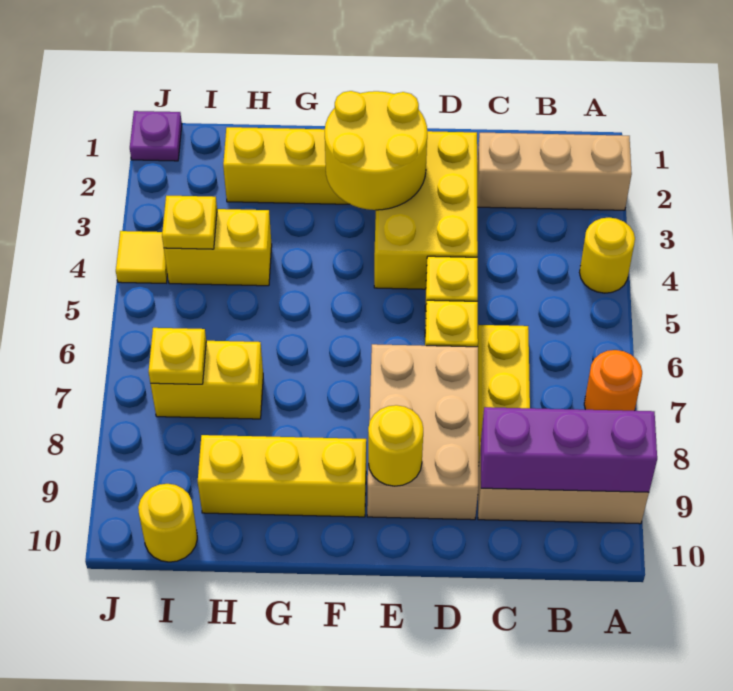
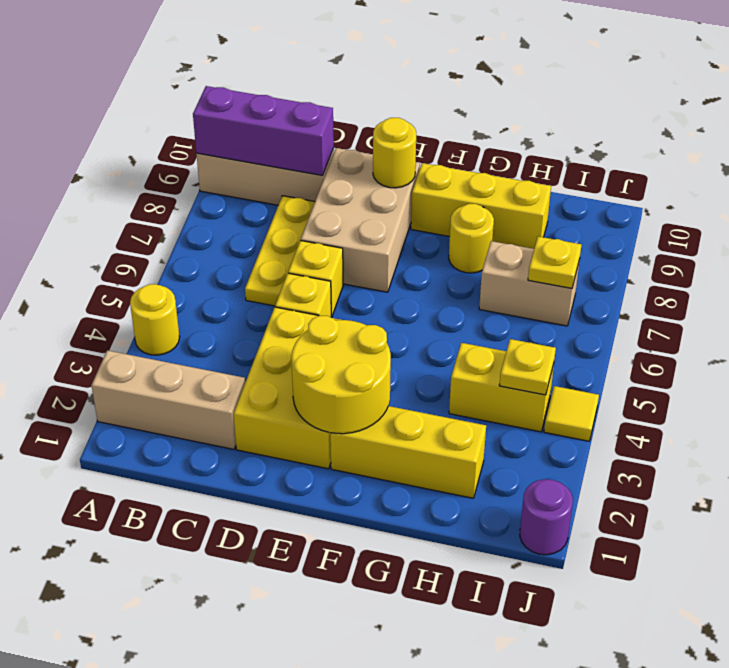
orange 1x1 round brick [584,350,642,411] -> none
yellow 1x2 brick [151,341,263,419] -> tan 1x2 brick [479,241,580,326]
yellow 1x1 round brick [138,484,197,562] -> yellow 1x1 round brick moved to [449,204,494,273]
purple 1x1 plate [130,111,182,161] -> purple 1x1 round brick [520,479,573,555]

